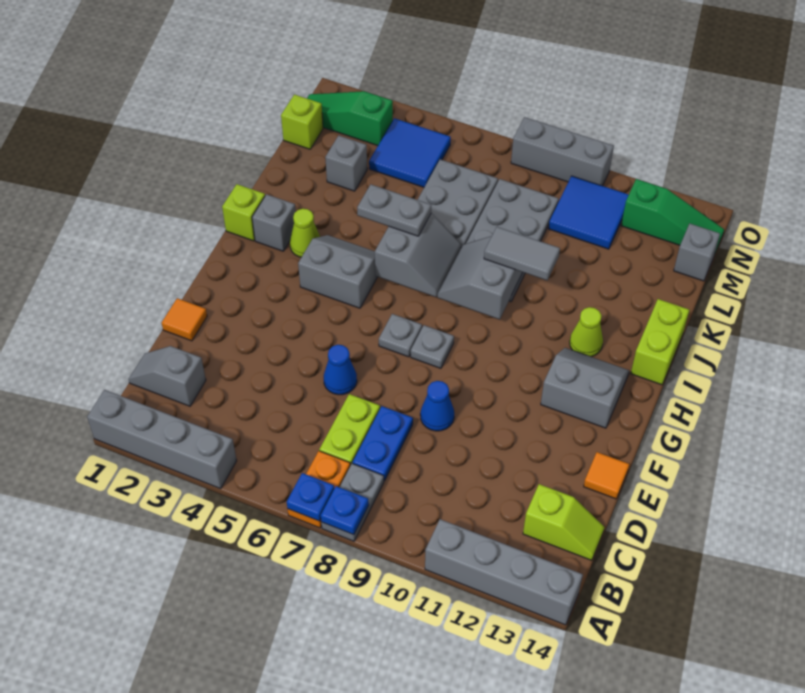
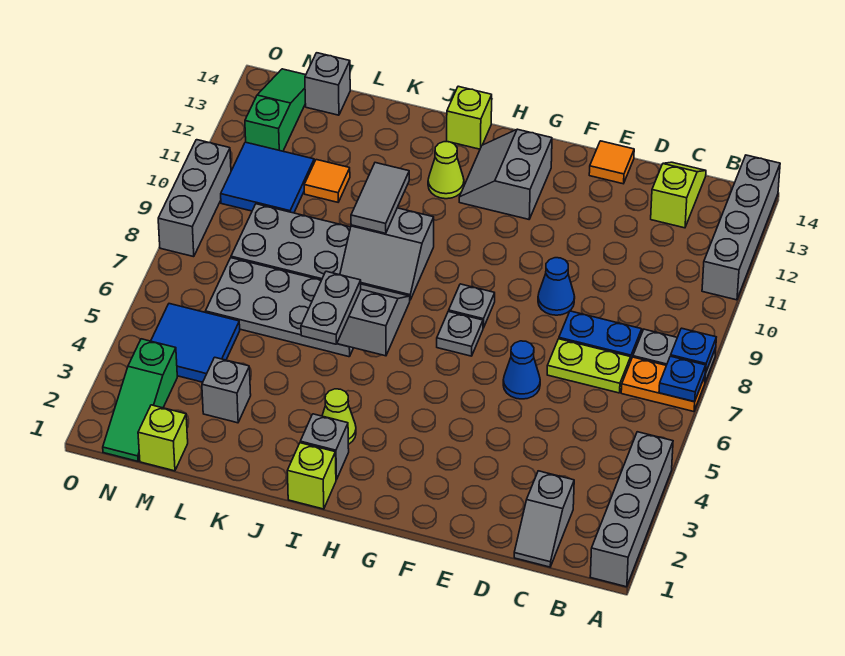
orange 1x1 tile [162,298,207,341] -> orange 1x1 tile moved to [304,160,350,202]
grey 2x2 slope [298,235,377,308] -> none
lime 1x2 brick [631,299,689,385] -> lime 1x1 brick [447,86,492,149]

